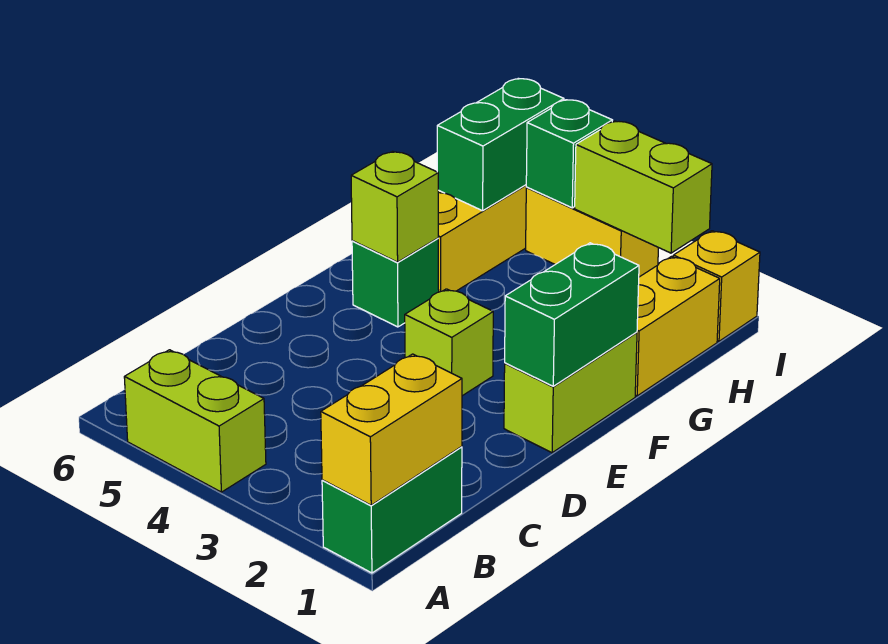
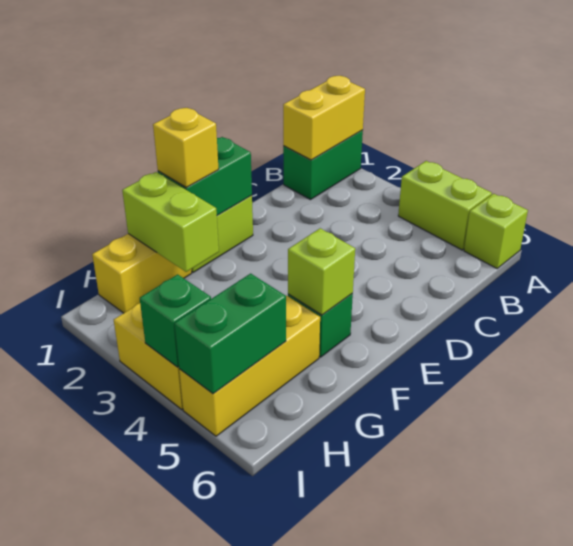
lime 1x1 brick [405,289,493,396] -> lime 1x1 brick moved to [464,194,528,268]
yellow 1x1 brick [673,231,760,341] -> yellow 1x1 brick moved to [153,108,219,188]
lime 1x2 brick [575,121,712,253] -> lime 1x2 brick moved to [122,172,219,272]

